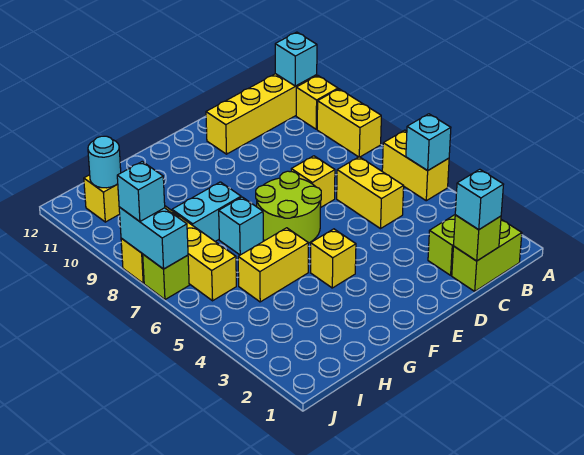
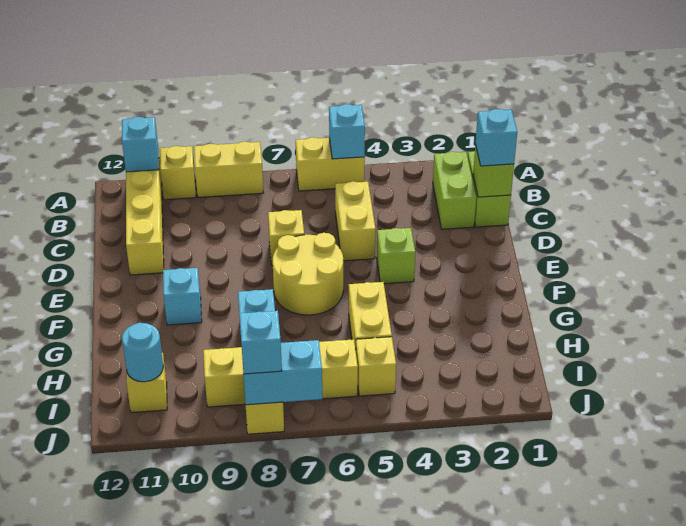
yellow 1x2 brick [337,157,404,229] -> yellow 1x2 brick turned to [335,181,376,261]
lime 2x2 round brick [256,171,321,243] -> yellow 2x2 round brick [273,233,343,315]
yellow 1x1 brick [311,229,356,288] -> yellow 1x1 brick moved to [356,337,396,396]
cyan 1x1 brick [219,197,263,255] -> cyan 1x1 brick moved to [163,268,202,325]
lime 1x1 brick [143,254,189,300] -> lime 1x1 brick moved to [377,228,415,284]

